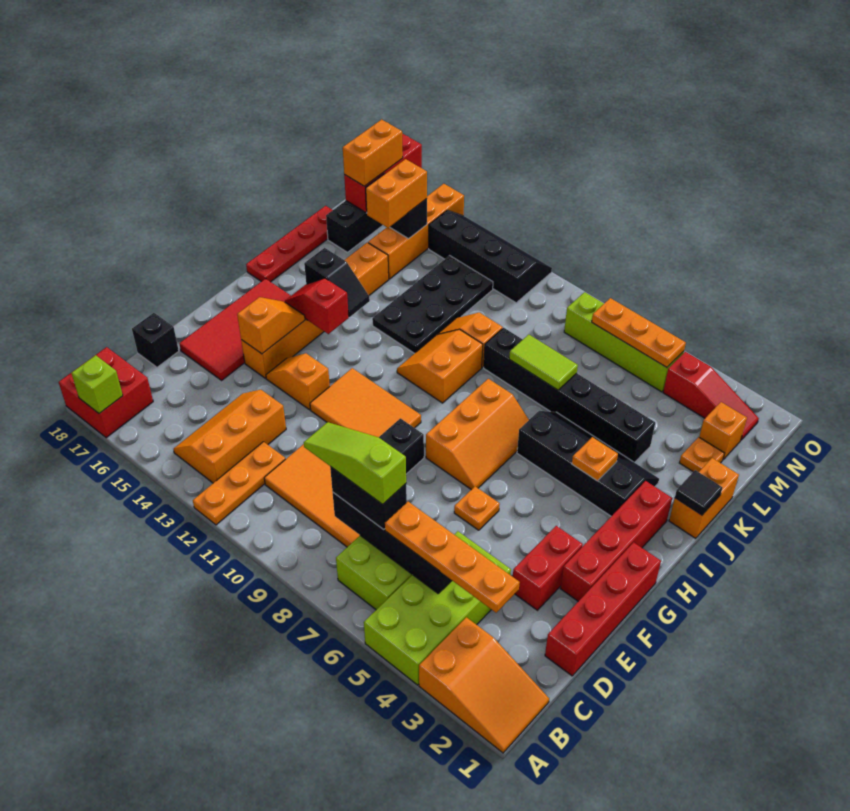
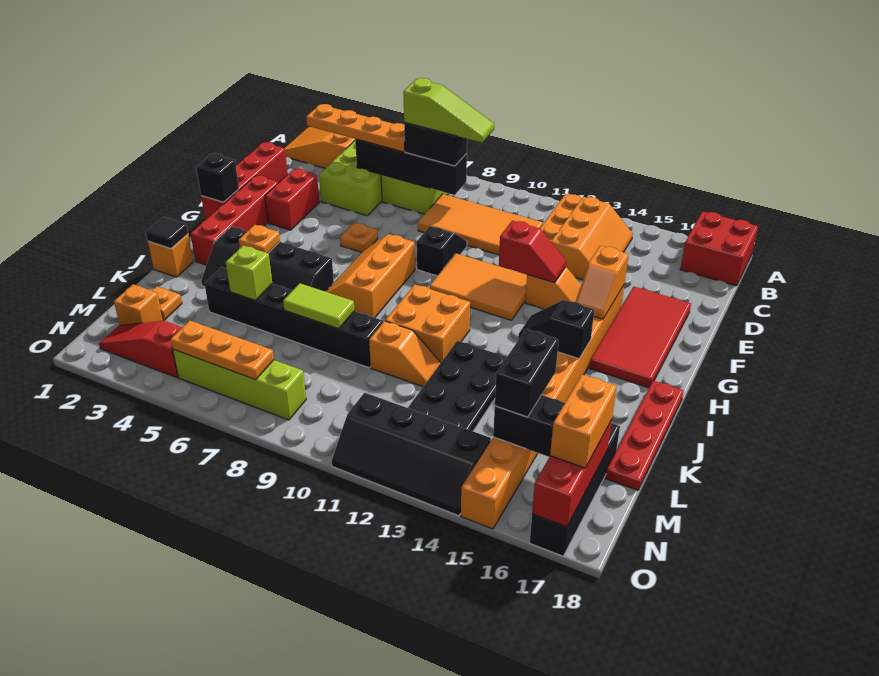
lime 1x1 brick [71,355,123,414] -> lime 1x1 brick moved to [226,245,273,300]
black 1x1 brick [132,313,179,367] -> black 1x1 brick moved to [196,153,239,202]
red 1x2 slope [285,278,349,334] -> red 1x2 slope moved to [499,221,566,283]
orange 2x2 slope [397,329,483,403] -> orange 2x2 brick [385,284,470,362]
orange 1x2 brick [669,458,739,538] -> orange 1x1 brick [148,234,193,277]
orange 1x2 brick [366,159,427,228] -> black 1x2 brick [495,329,559,417]

